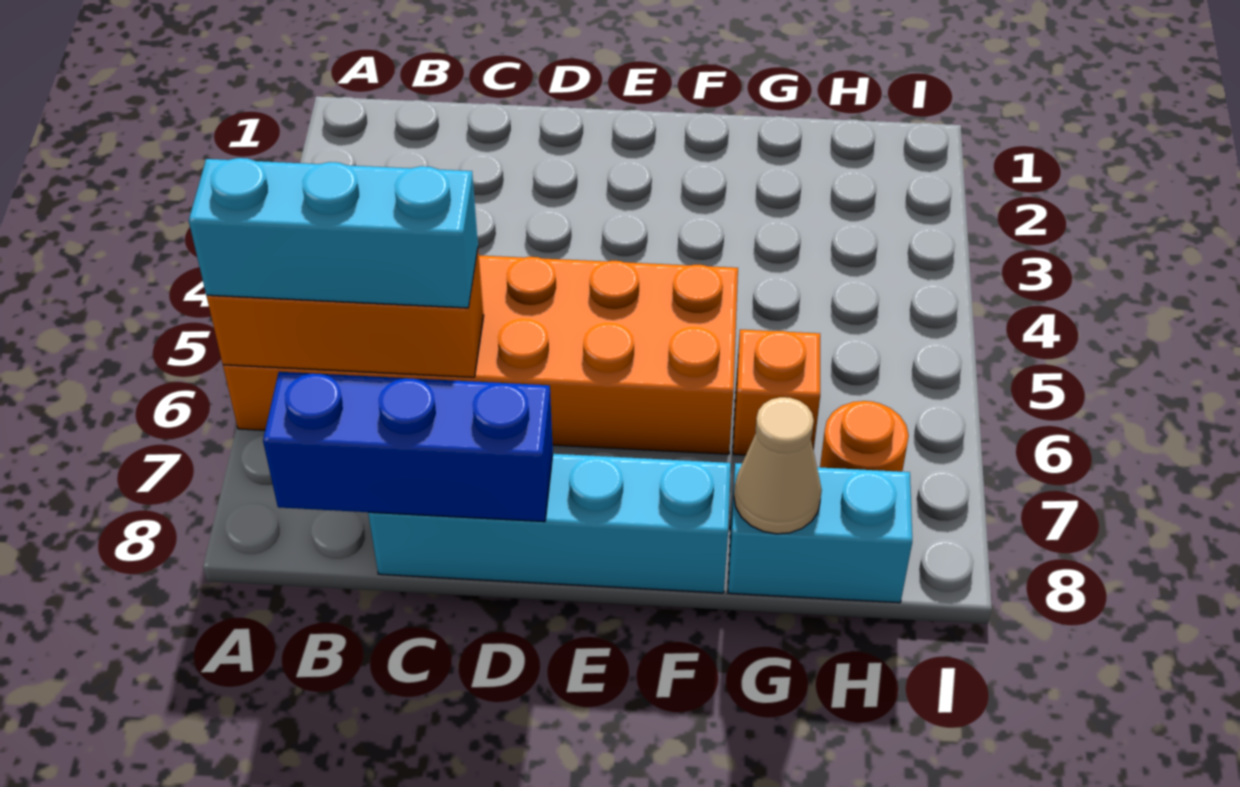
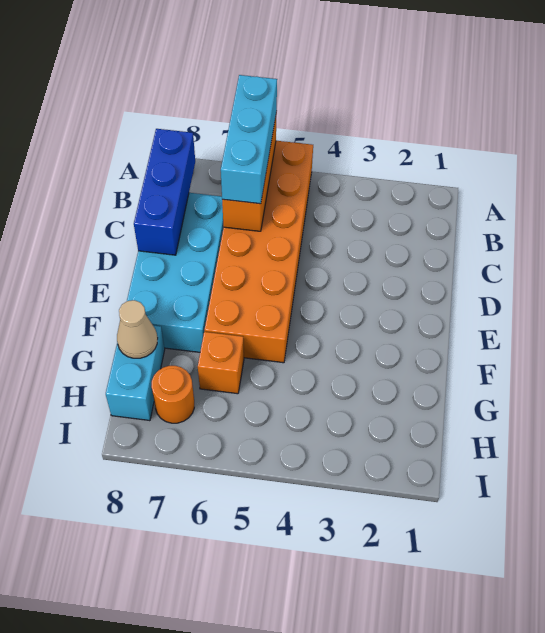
cyan 1x4 brick [368,454,731,593] -> cyan 2x4 brick [127,193,224,352]

